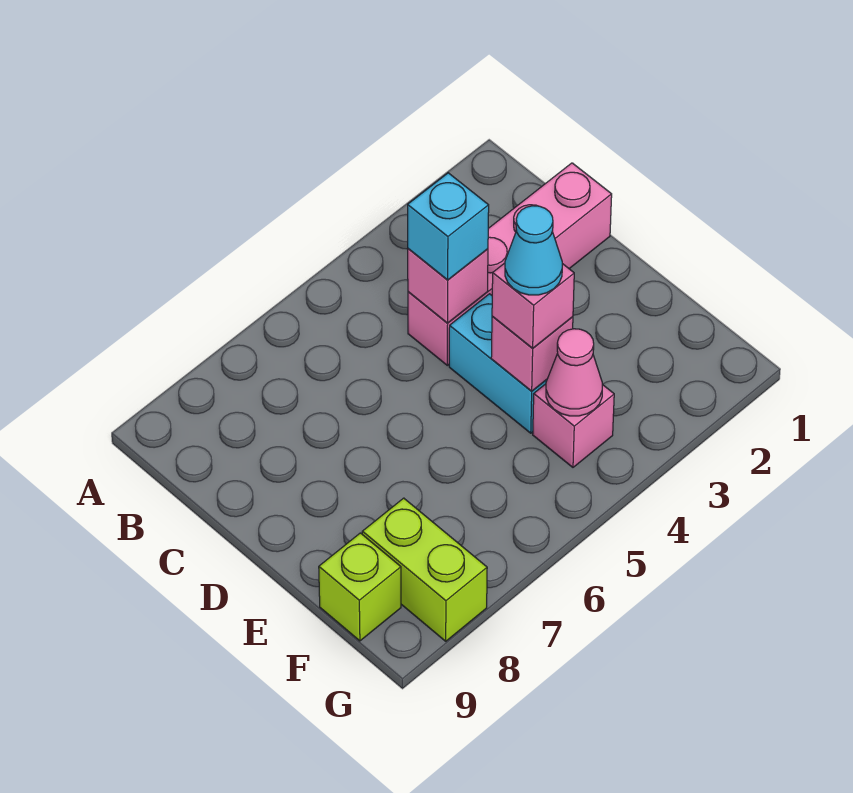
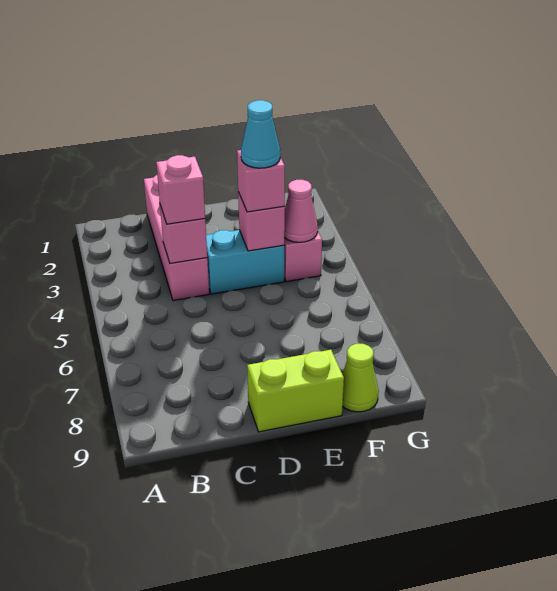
cyan 1x1 brick [408,173,489,280] -> pink 1x1 brick [156,155,205,224]
lime 1x2 brick [362,498,487,641] -> lime 1x2 brick moved to [247,350,344,432]
lime 1x1 brick [319,533,401,641] -> lime 1x1 cone [342,344,379,412]

